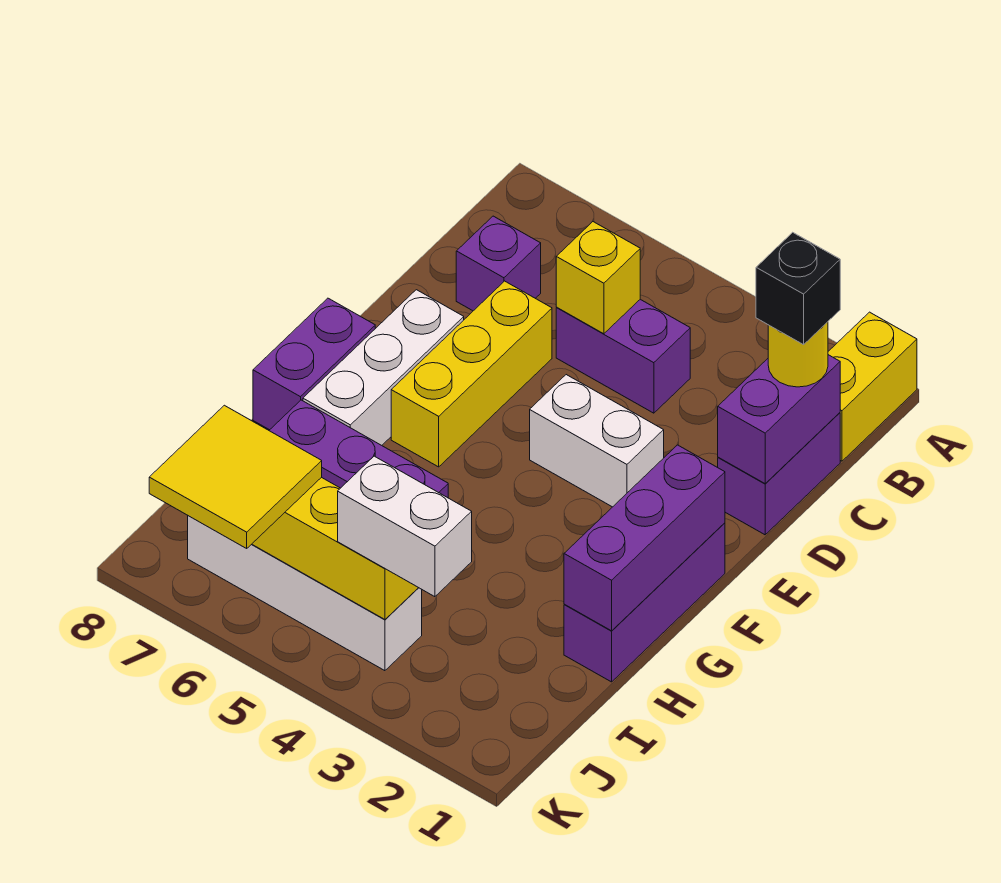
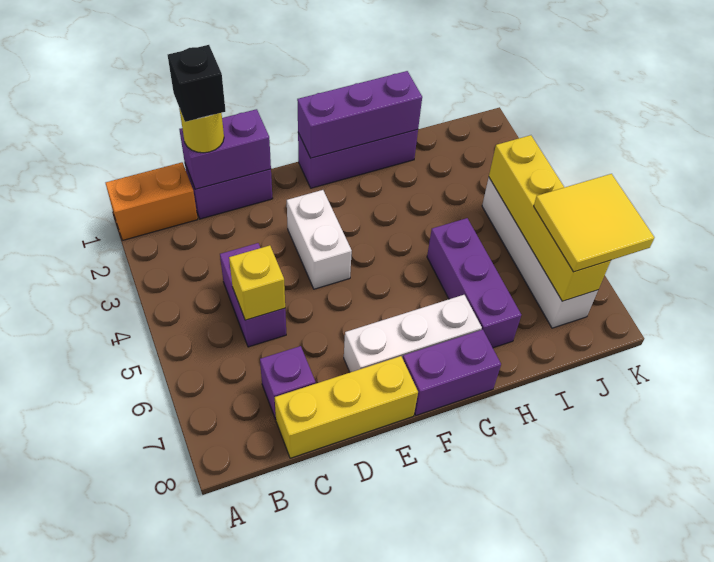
yellow 1x2 brick [828,312,917,461] -> orange 1x2 brick [106,162,198,240]
yellow 1x3 brick [391,281,552,467] -> yellow 1x3 brick moved to [275,356,418,458]
white 1x2 brick [338,456,472,597] -> none

